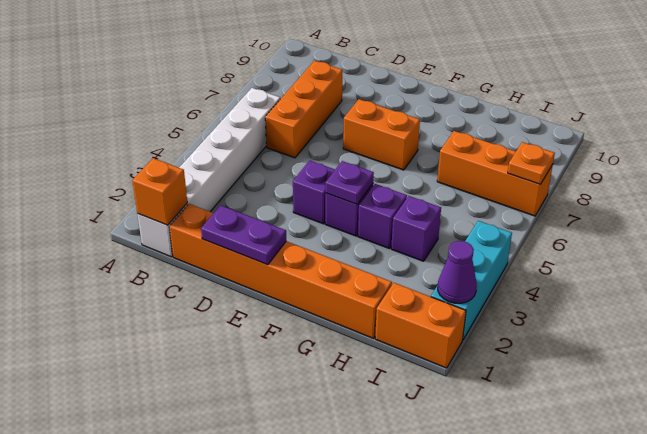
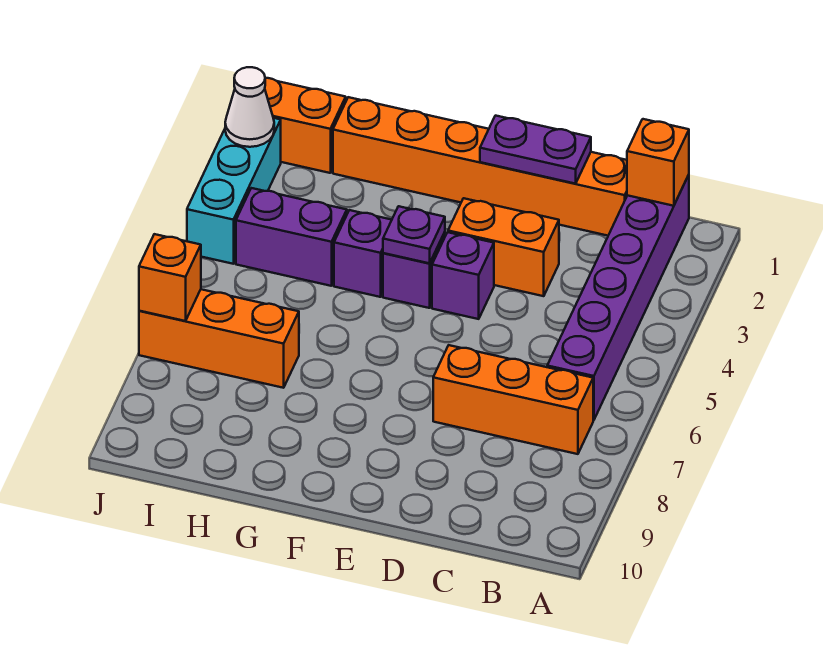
white 1x6 brick [137,88,280,257] -> purple 1x6 brick [547,175,689,420]
orange 1x3 brick [265,61,343,158] -> orange 1x3 brick turned to [433,345,593,454]
orange 1x2 brick [343,99,420,170] -> orange 1x2 brick moved to [448,198,559,296]
purple 1x1 brick [391,196,441,261] -> purple 1x2 brick [236,188,347,286]
purple 1x1 cone [438,241,477,303] -> white 1x1 cone [225,67,274,147]
orange 1x1 plate [508,142,555,184] -> orange 1x1 brick [139,234,201,321]

